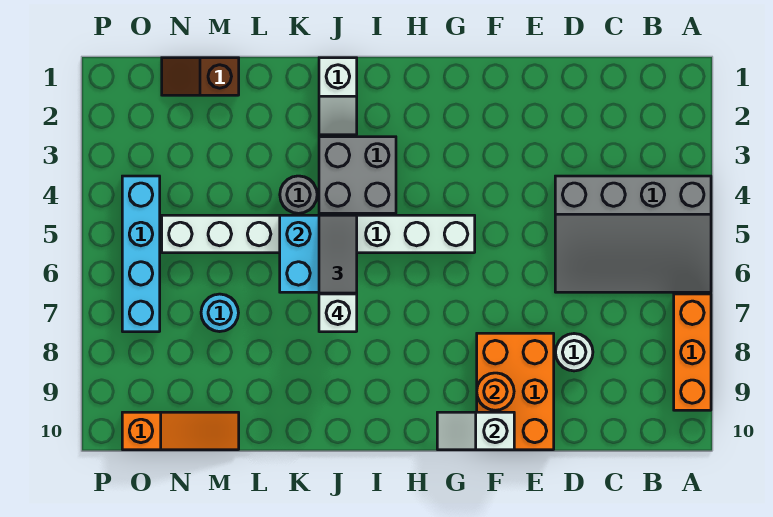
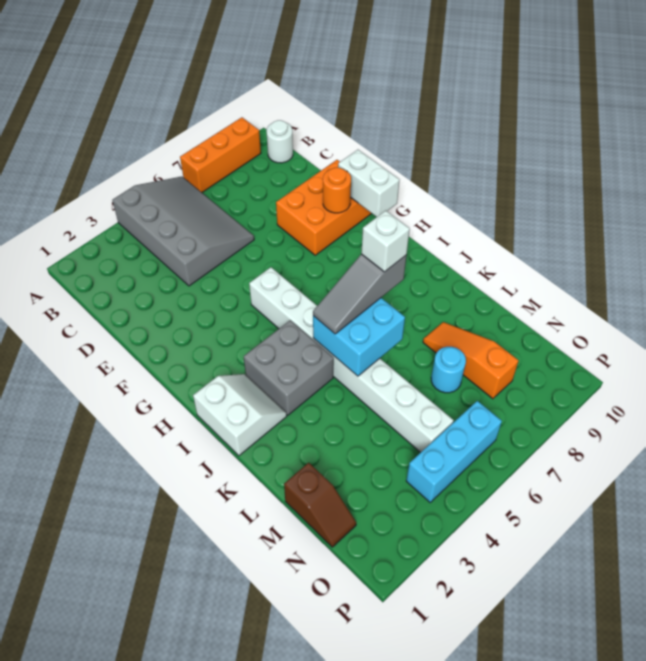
white 1x1 round brick [556,334,593,371] -> white 1x1 round brick moved to [266,120,293,163]
white 1x2 slope [437,412,514,450] -> white 1x2 brick [338,150,399,217]
white 1x2 slope [319,58,357,135] -> white 2x2 slope [193,374,287,456]
grey 1x1 round brick [280,176,317,213] -> none
orange 1x3 slope [122,412,239,450] -> orange 1x3 slope moved to [423,322,519,399]
cyan 1x4 brick [122,176,160,332] -> cyan 1x3 brick [406,401,502,502]

